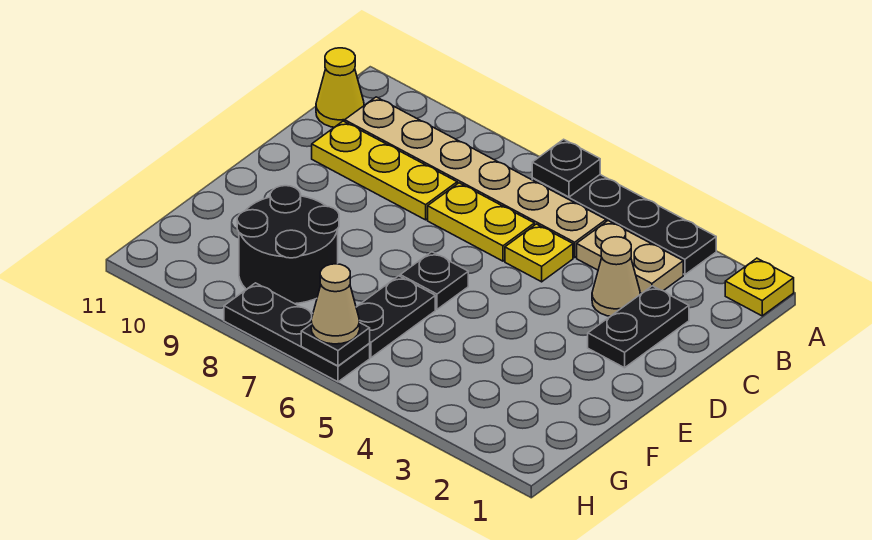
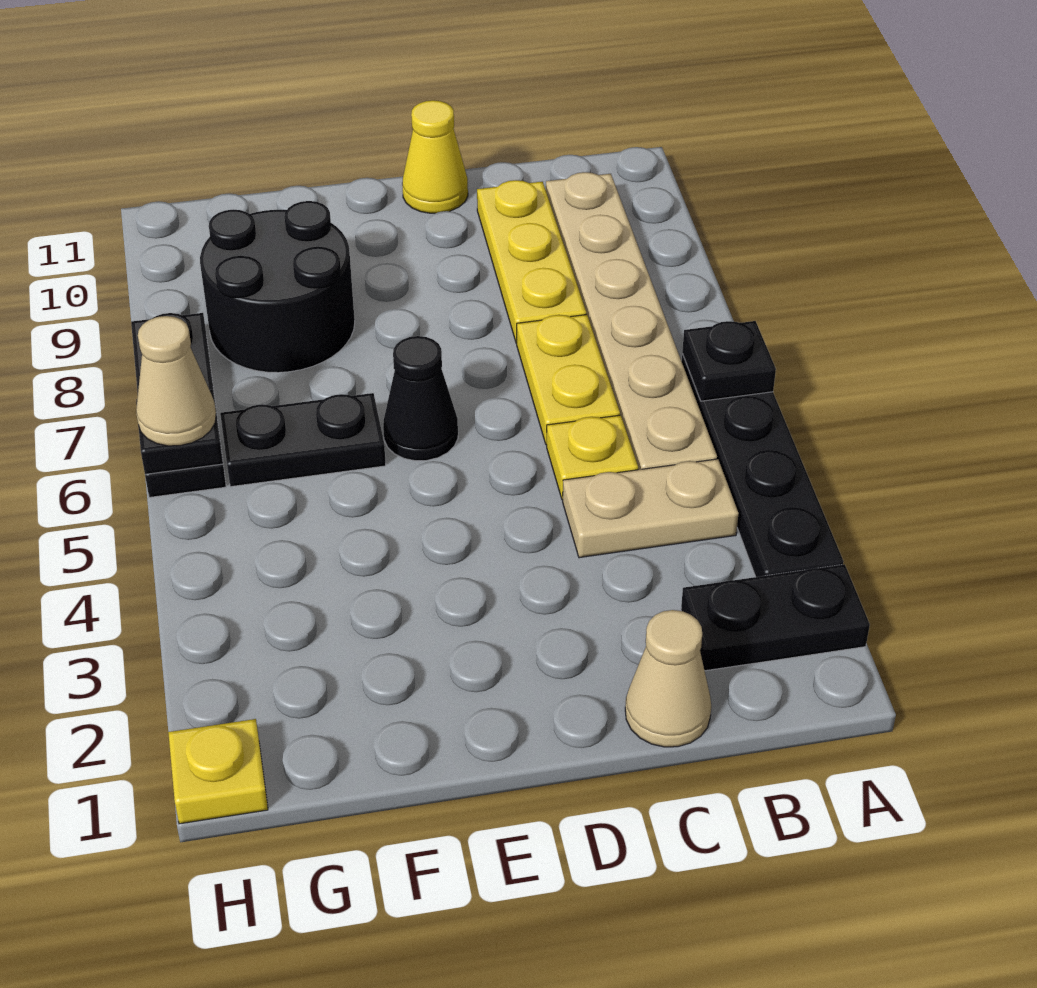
yellow 1x1 plate [725,258,794,316] -> yellow 1x1 plate moved to [168,719,268,824]
tan 1x2 plate [577,221,683,293] -> tan 1x2 plate turned to [563,459,739,558]
yellow 1x1 cone [316,48,364,127] -> yellow 1x1 cone moved to [402,100,468,213]
black 1x2 plate [588,286,689,368] -> black 1x2 plate moved to [681,564,870,671]
tan 1x1 cone [592,237,640,316] -> tan 1x1 cone moved to [625,610,711,747]
black 1x1 plate [400,252,468,309] -> black 1x1 cone [383,336,458,461]

